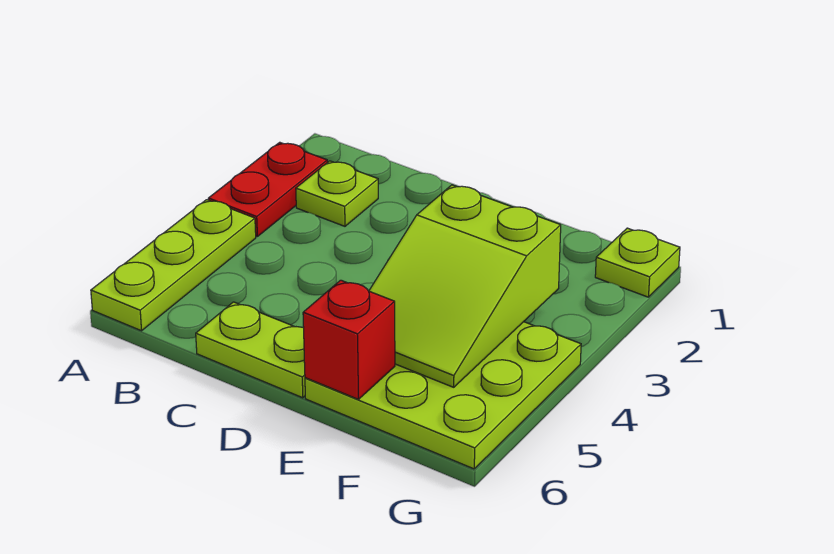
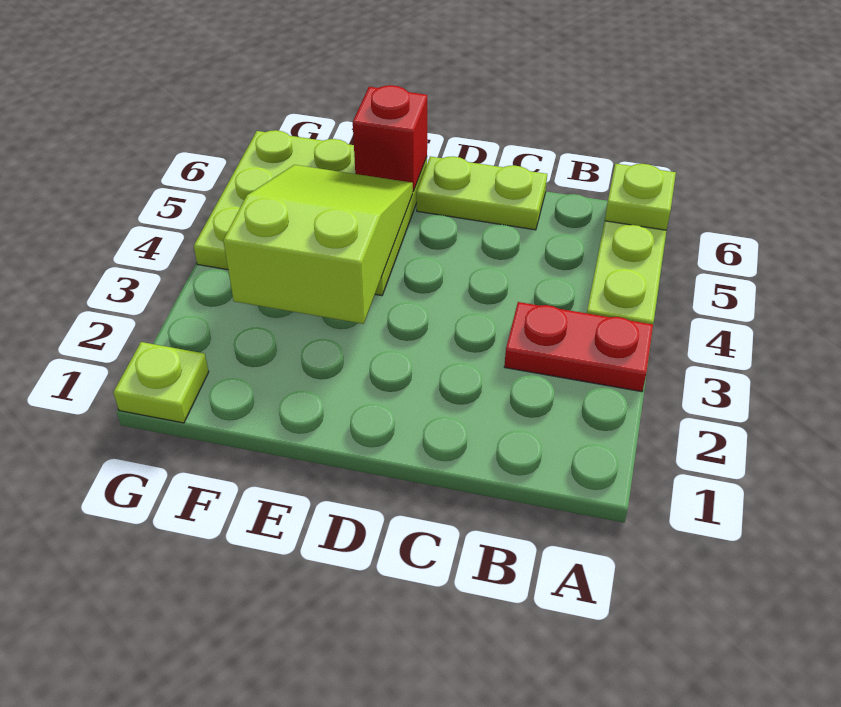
red 1x2 plate [208,142,327,236] -> red 1x2 plate turned to [504,302,653,392]
lime 1x1 plate [296,161,378,226] -> lime 1x1 plate moved to [605,164,676,230]

